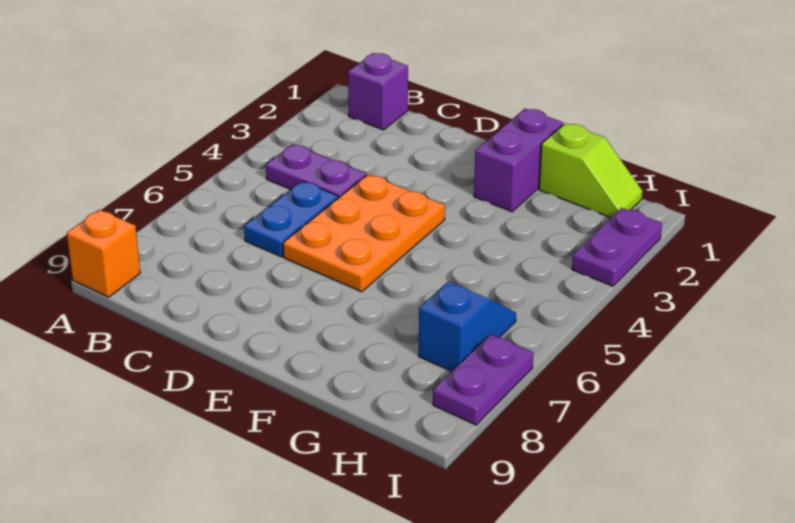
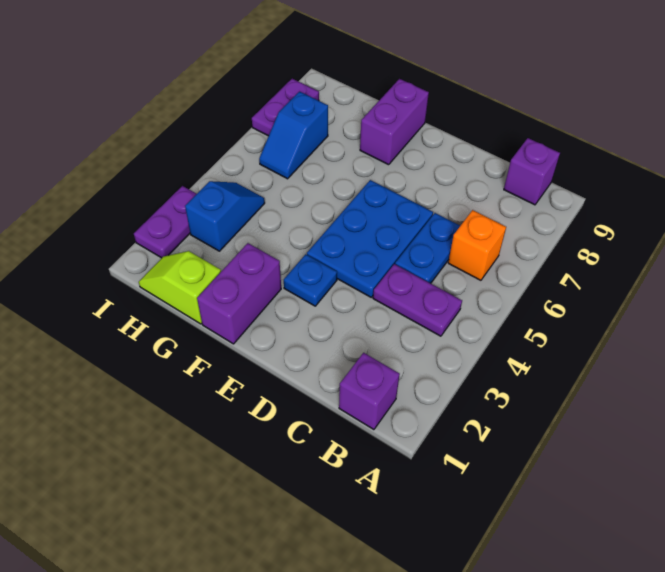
orange 1x1 brick [67,209,140,297] -> orange 1x1 brick moved to [448,210,506,280]
none -> purple 1x1 brick [504,138,560,205]
orange 2x3 plate [283,174,445,292] -> blue 2x3 plate [307,180,433,297]
none -> blue 1x1 plate [284,254,337,306]
none -> purple 1x2 brick [360,79,429,165]
none -> blue 1x2 slope [185,181,265,251]

